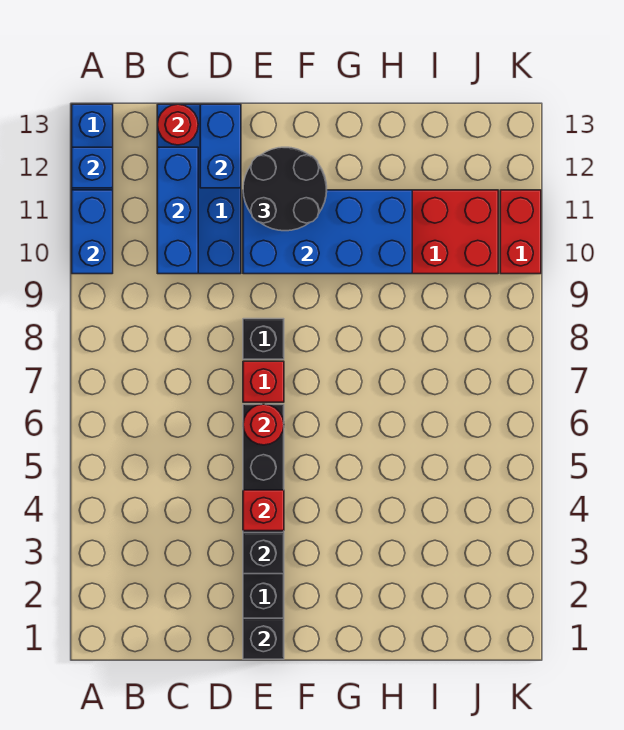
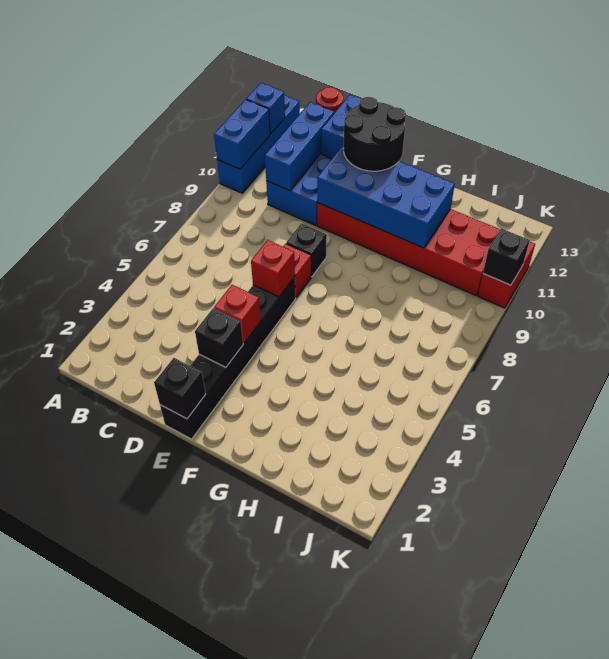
red 1x1 round brick [243,404,284,445] -> red 1x1 brick [251,240,295,297]
none -> black 1x1 brick [483,228,530,285]

